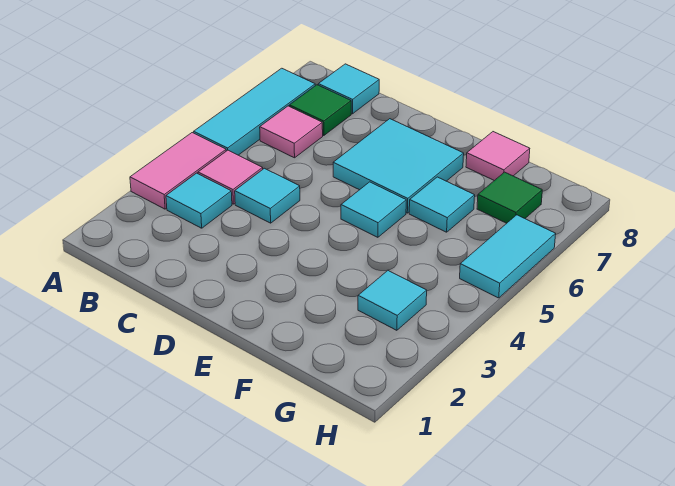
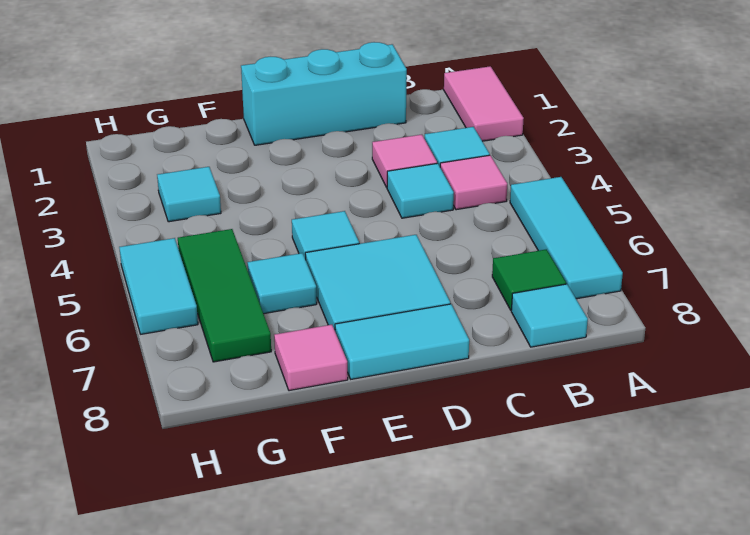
pink 1x2 tile [130,133,226,209] -> pink 1x2 tile moved to [444,66,524,141]
pink 1x1 tile [260,106,323,158] -> pink 1x1 tile moved to [372,135,437,187]
none -> cyan 1x3 brick [241,42,407,145]
none -> cyan 1x2 tile [335,304,469,379]
green 1x1 tile [477,172,542,223] -> green 1x3 tile [178,229,271,362]

